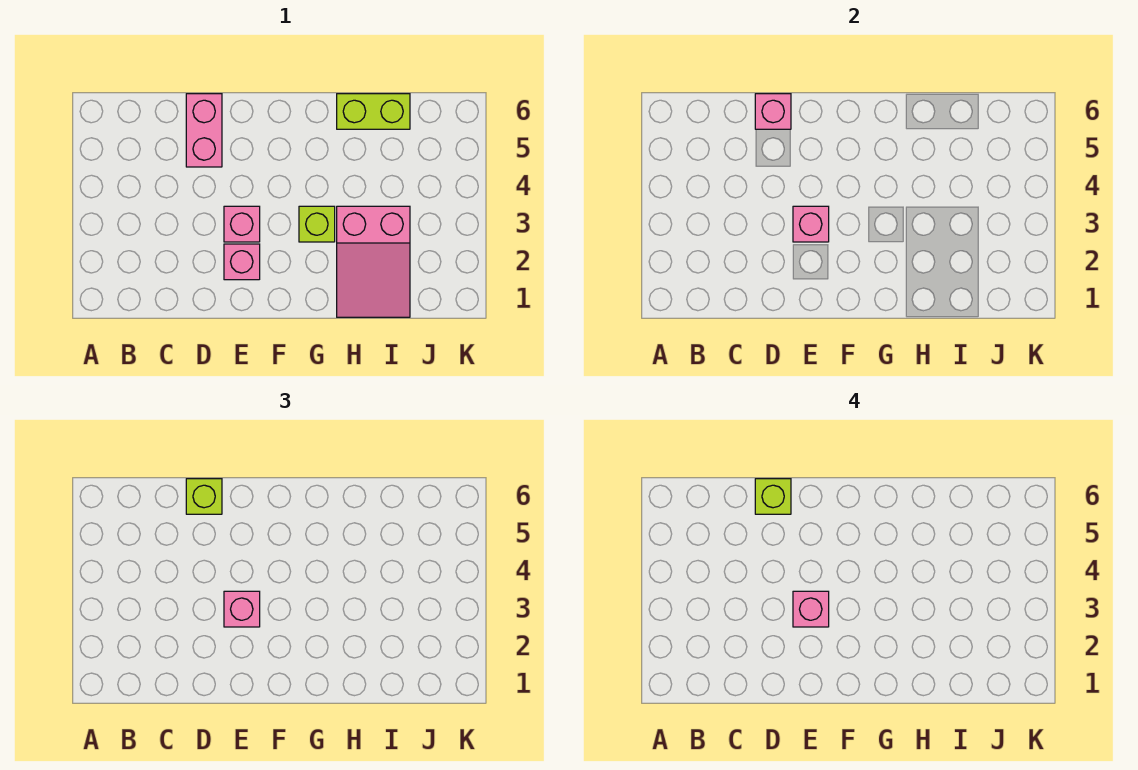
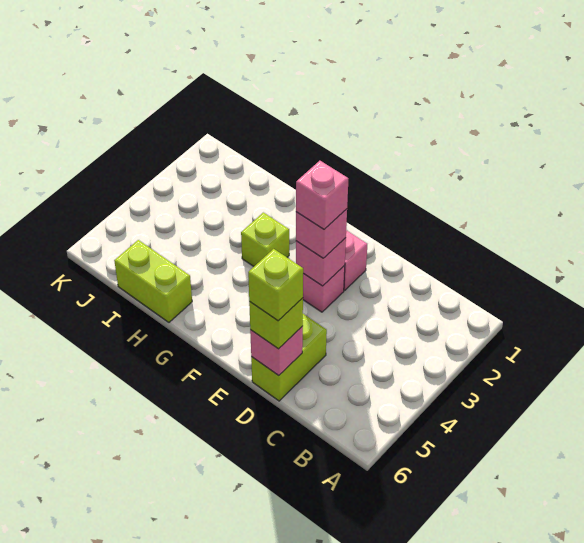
pink 1x2 brick [186,94,222,167] -> lime 1x2 brick [251,314,327,401]
pink 2x3 slope [337,206,410,317] -> none

